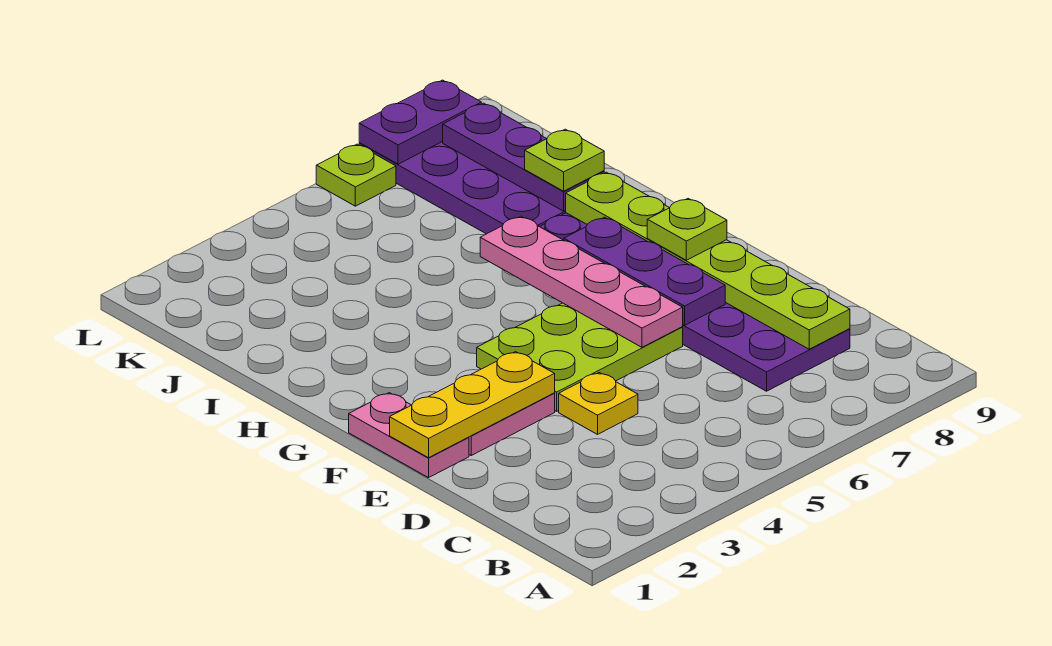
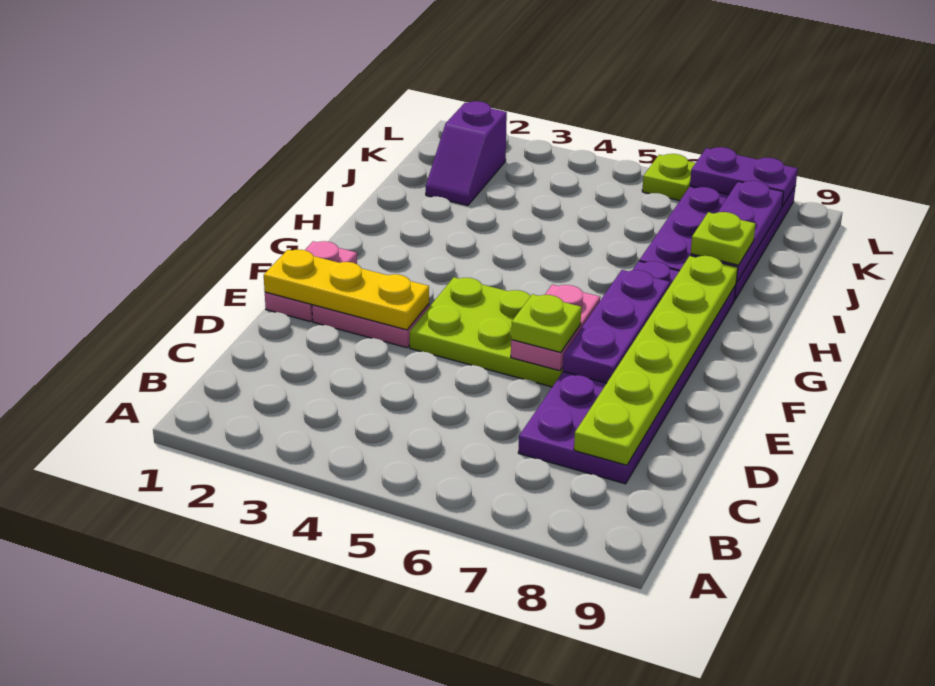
yellow 1x1 plate [559,373,638,434] -> none
pink 1x4 plate [480,216,683,347] -> pink 1x2 plate [511,284,600,371]
lime 1x1 plate [647,198,727,260] -> lime 1x1 plate moved to [511,294,581,353]
none -> purple 1x2 slope [426,101,507,205]

